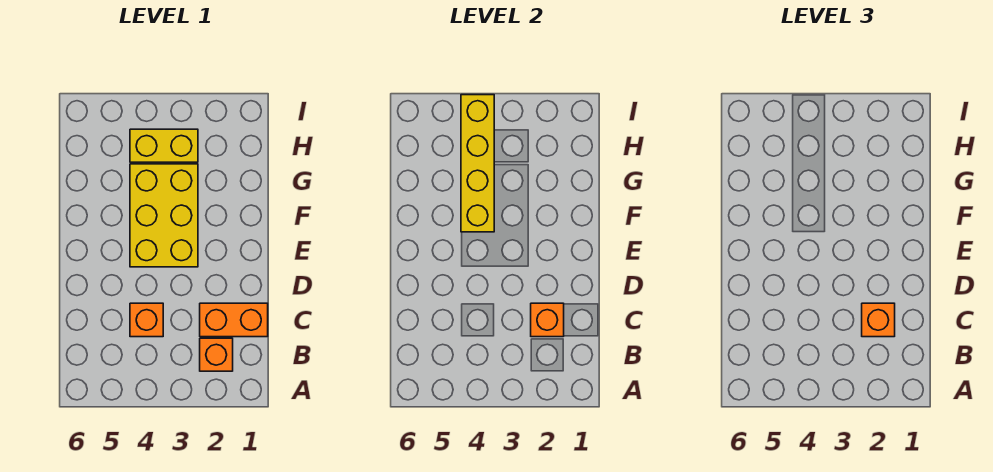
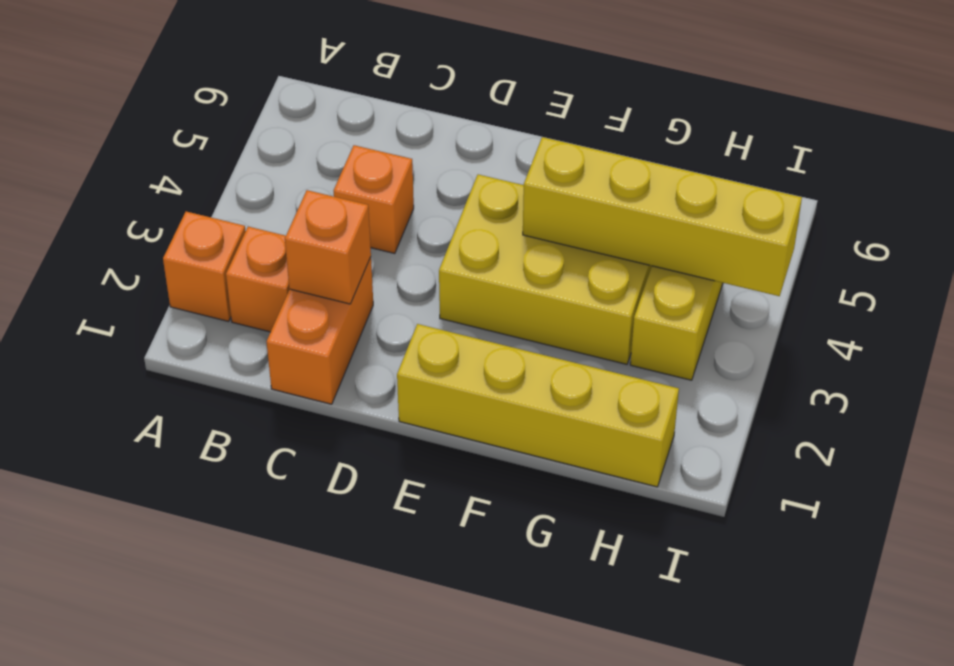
orange 1x1 brick [862,303,895,337] -> orange 1x1 brick moved to [163,212,246,321]
none -> yellow 1x4 brick [397,324,679,487]

